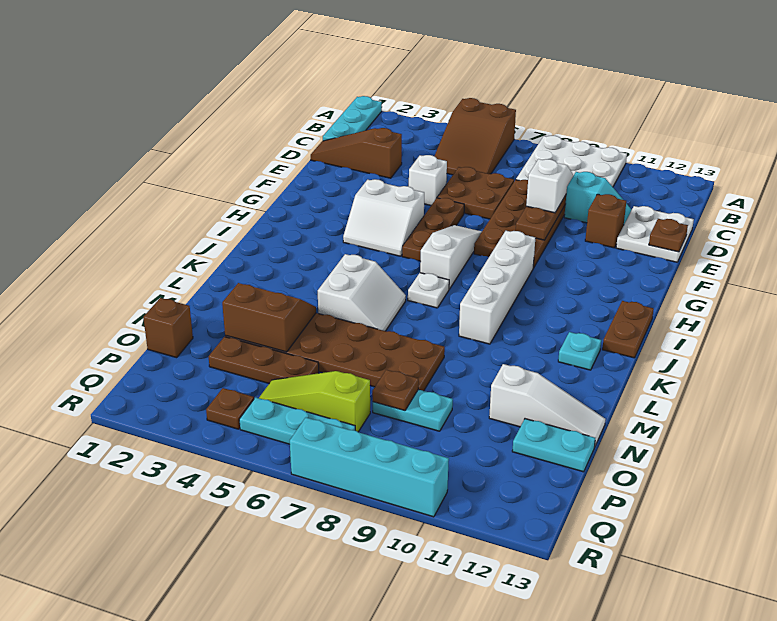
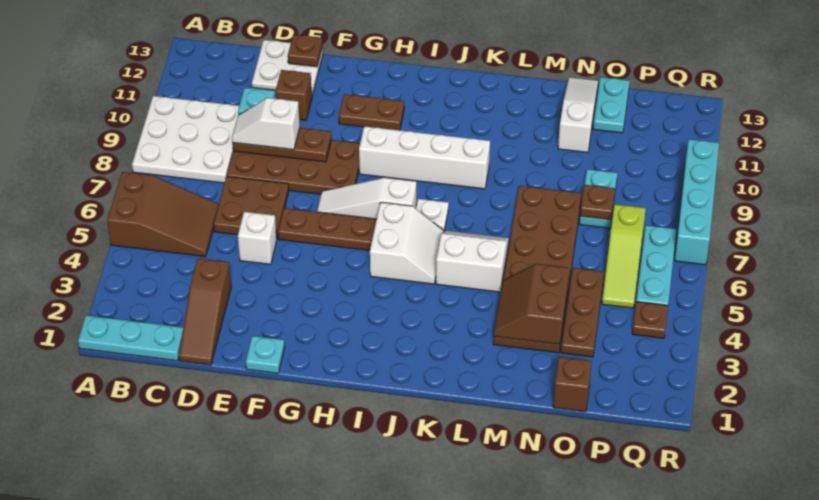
white 2x2 slope [343,179,424,256] -> white 2x2 slope moved to [370,202,444,284]
brown 1x2 plate [602,301,654,358] -> brown 1x2 plate moved to [339,94,404,130]
cyan 1x1 plate [558,332,601,370] -> cyan 1x1 plate moved to [246,336,285,373]

